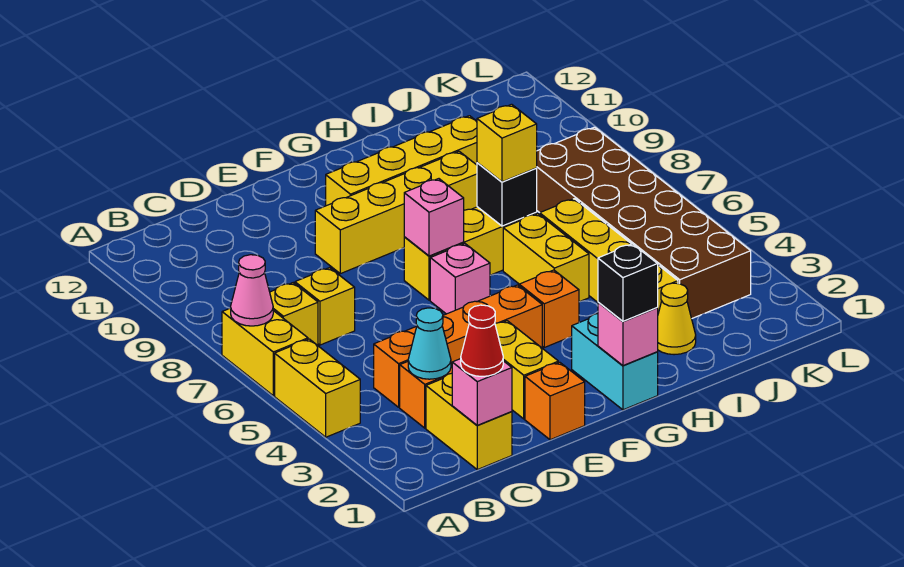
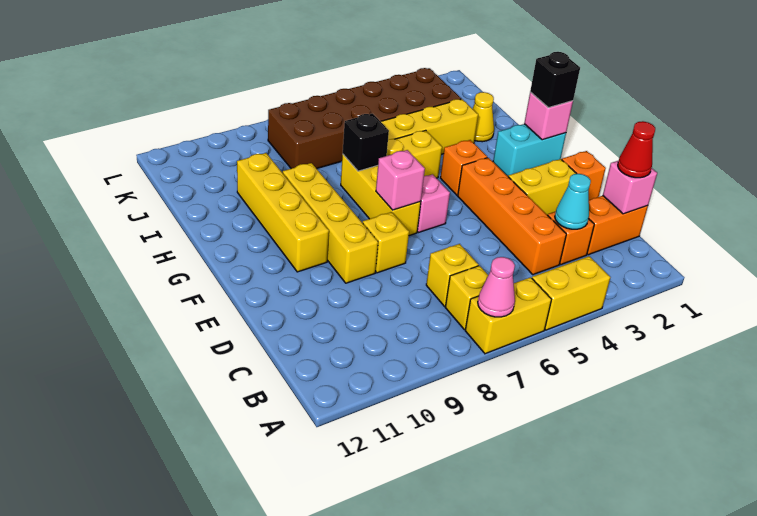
yellow 1x2 brick [426,373,512,470] -> orange 1x2 brick [587,196,648,255]
yellow 1x1 brick [477,104,537,182] -> yellow 1x1 brick moved to [363,212,409,273]

